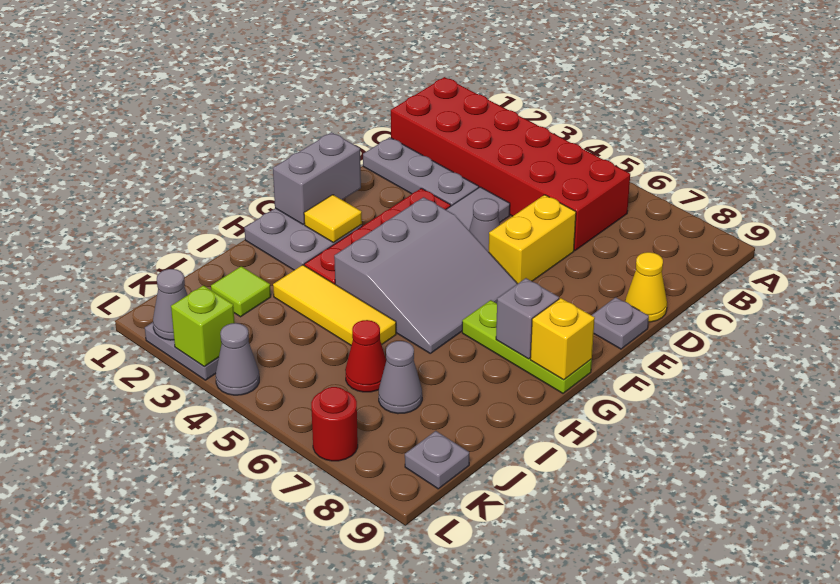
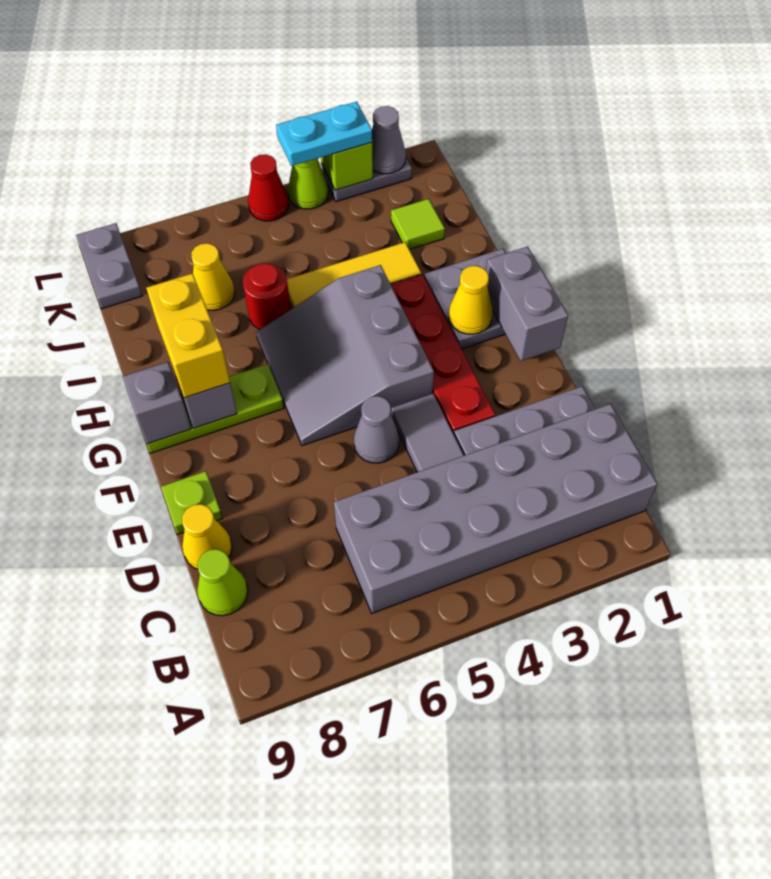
red 2x6 brick [391,77,630,251] -> grey 2x6 brick [334,404,657,613]
none -> lime 1x1 cone [197,549,248,616]
yellow 1x2 brick [489,195,576,284] -> yellow 1x2 brick moved to [146,273,230,398]
grey 1x1 plate [592,297,649,349] -> lime 1x1 plate [161,471,223,534]
yellow 1x1 tile [304,195,362,242] -> yellow 1x1 cone [449,266,493,334]
yellow 1x1 brick [530,298,595,380] -> grey 1x1 brick [123,362,191,444]
red 1x1 cone [345,320,386,392] -> red 1x1 cone moved to [248,154,289,221]
grey 1x1 cone [378,341,422,414] -> yellow 1x1 cone [191,243,235,311]
grey 1x1 plate [405,431,469,489] -> grey 1x2 plate [76,223,142,309]
none -> cyan 1x2 plate [276,102,372,166]
grey 1x1 cone [216,323,259,395] -> lime 1x1 cone [288,158,328,209]
red 1x1 round brick [311,387,358,461] -> red 1x1 round brick moved to [243,263,291,329]

